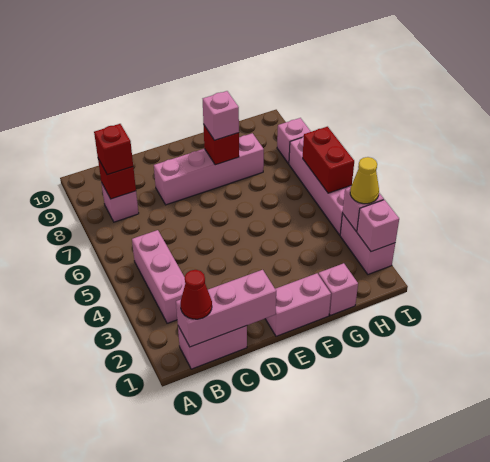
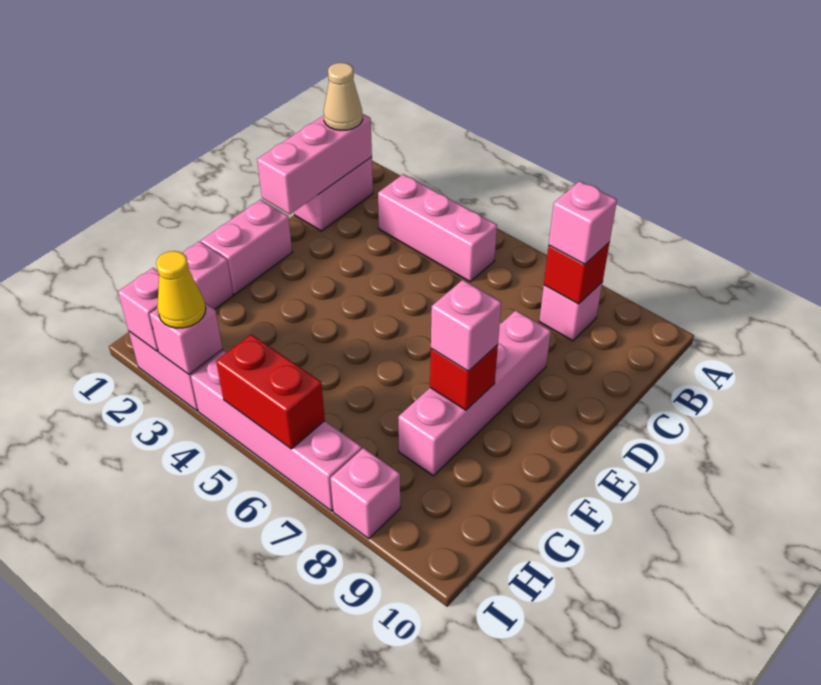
red 1x1 cone [181,270,212,319] -> tan 1x1 cone [324,63,363,130]
red 1x1 brick [94,124,133,175] -> pink 1x1 brick [549,181,617,264]

